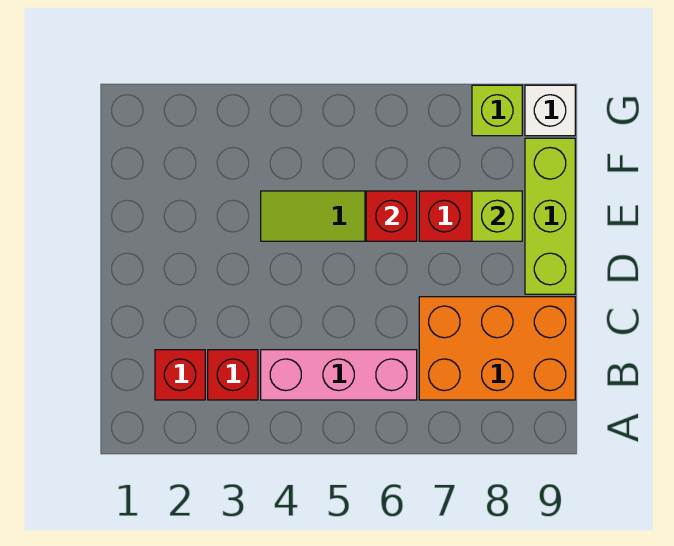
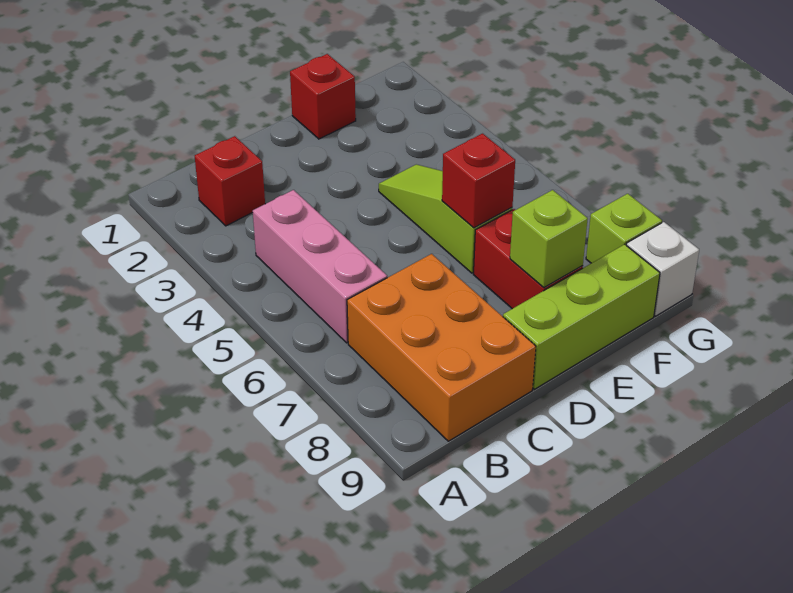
red 1x1 brick [208,350,258,400] -> red 1x1 brick moved to [290,54,356,139]

